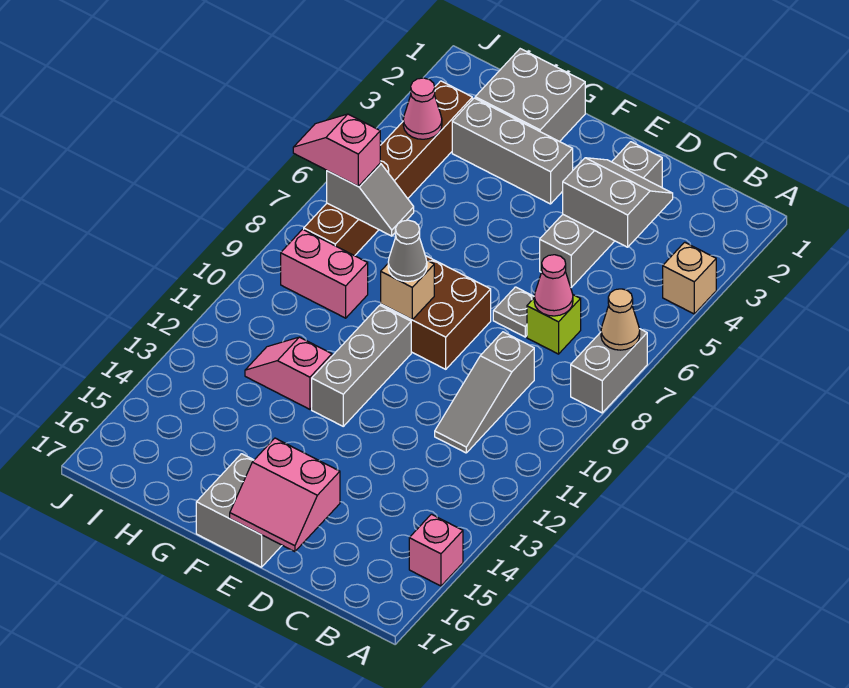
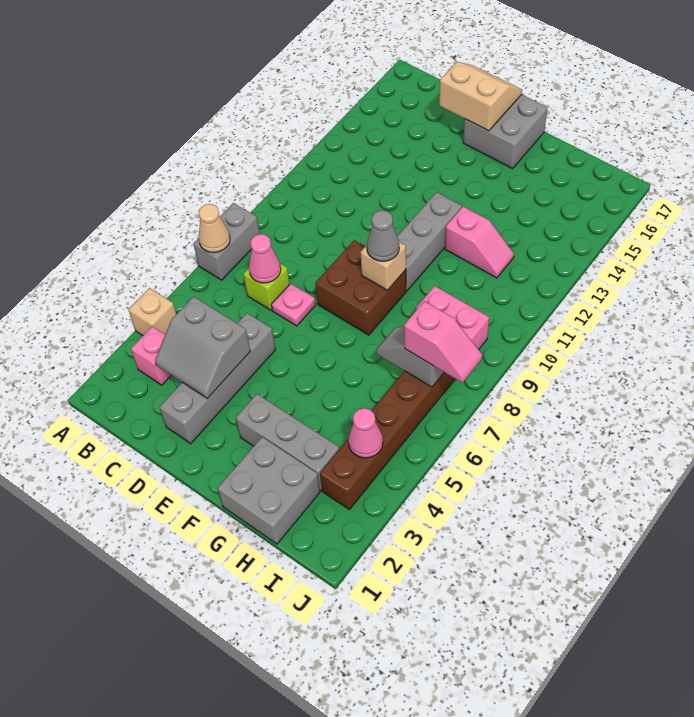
pink 1x1 brick [409,514,463,586] -> pink 1x1 brick moved to [131,326,171,385]
grey 1x3 slope [435,332,534,453] -> none
grey 1x1 plate [493,287,534,337] -> pink 1x1 plate [271,284,316,326]
pink 2x2 slope [230,438,340,552] -> tan 2x2 slope [439,62,522,131]

